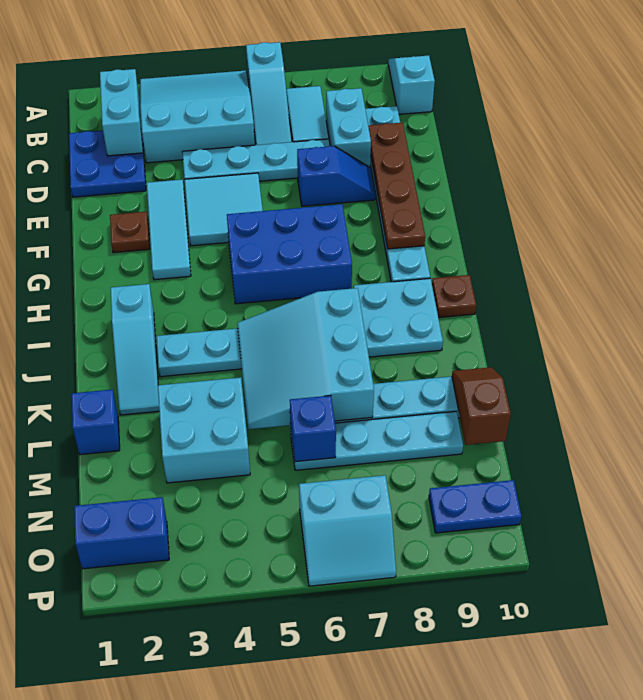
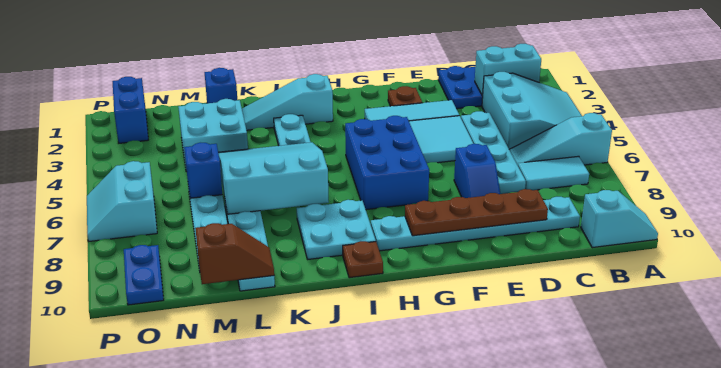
cyan 1x2 brick [326,88,371,167] -> none

